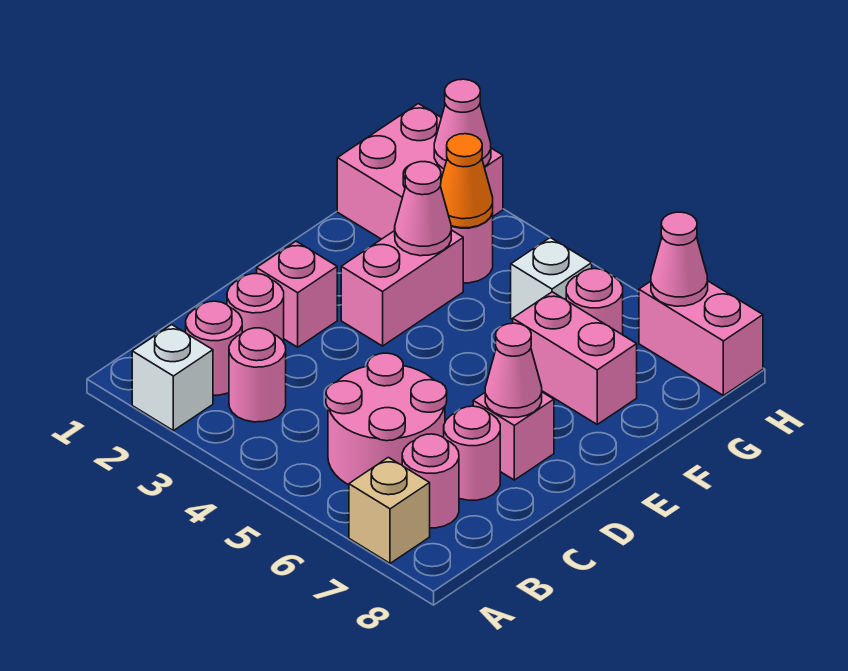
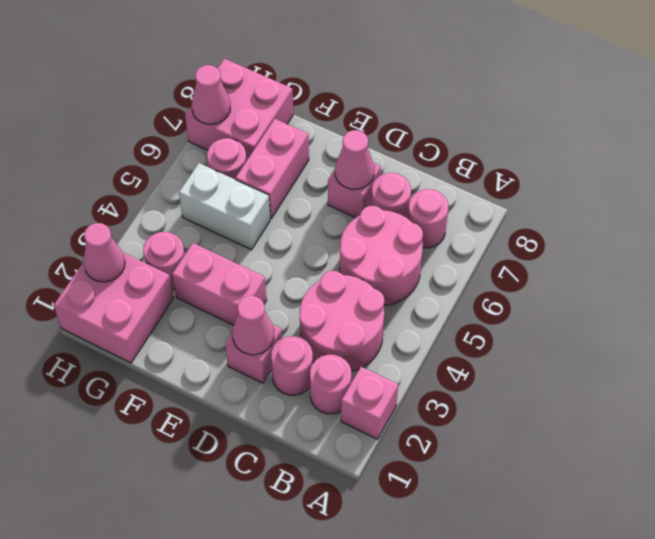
white 1x1 brick [132,325,213,431] -> pink 1x1 brick [341,367,398,439]
tan 1x1 brick [349,457,430,563] -> none
pink 1x1 round brick [229,328,286,422] -> pink 2x2 round brick [300,271,384,371]
pink 1x1 cone [395,162,451,256] -> pink 1x1 cone moved to [232,296,274,355]
orange 1x1 cone [441,134,493,228] -> none
white 1x1 brick [511,238,592,320] -> white 1x2 brick [179,163,270,250]
pink 1x2 brick [639,281,763,396] -> pink 2x2 brick [185,59,293,160]

